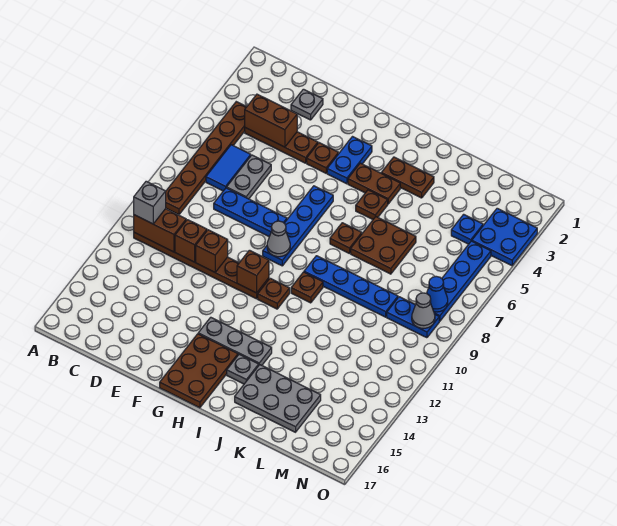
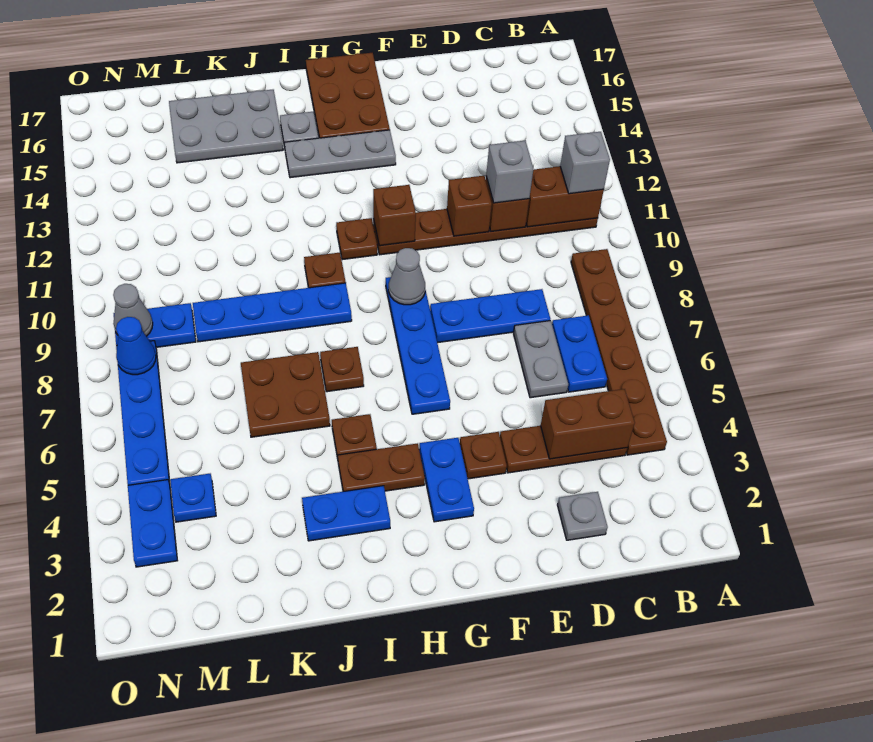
blue 1x2 tile [206,145,251,191] -> blue 1x2 plate [552,315,607,392]
none -> grey 1x1 brick [486,141,533,203]
brown 1x2 plate [381,157,434,198] -> blue 1x2 plate [302,486,390,541]
blue 2x2 plate [472,208,537,266] -> blue 1x2 plate [128,480,177,567]

